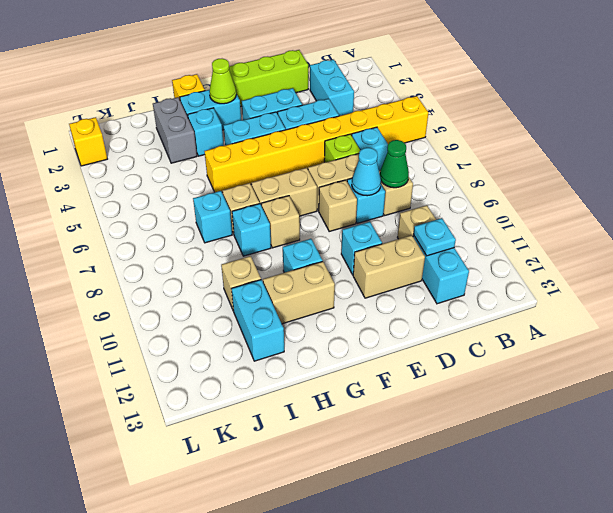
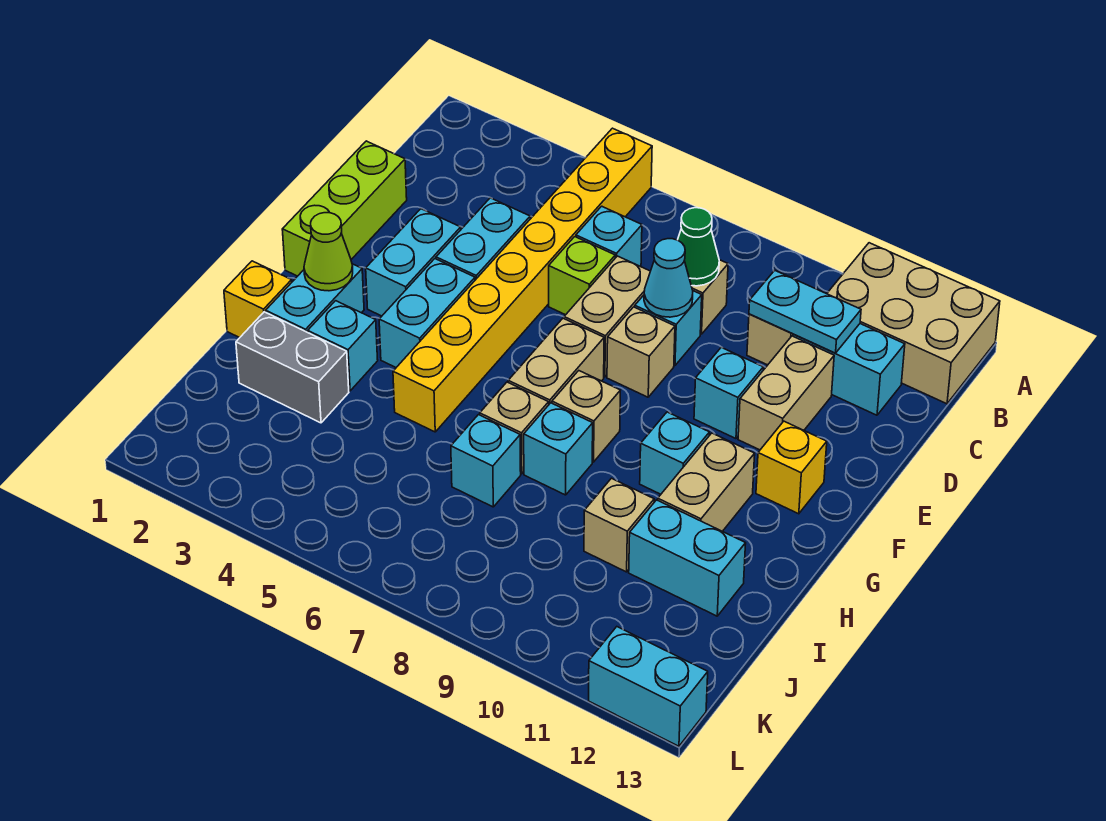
none -> tan 2x3 brick [827,243,1000,404]
cyan 1x2 brick [310,59,354,116] -> cyan 1x2 brick moved to [589,627,708,746]
cyan 1x1 plate [413,218,456,256] -> cyan 1x2 plate [749,271,861,353]
yellow 1x1 brick [69,117,107,166] -> yellow 1x1 brick moved to [756,421,827,514]

